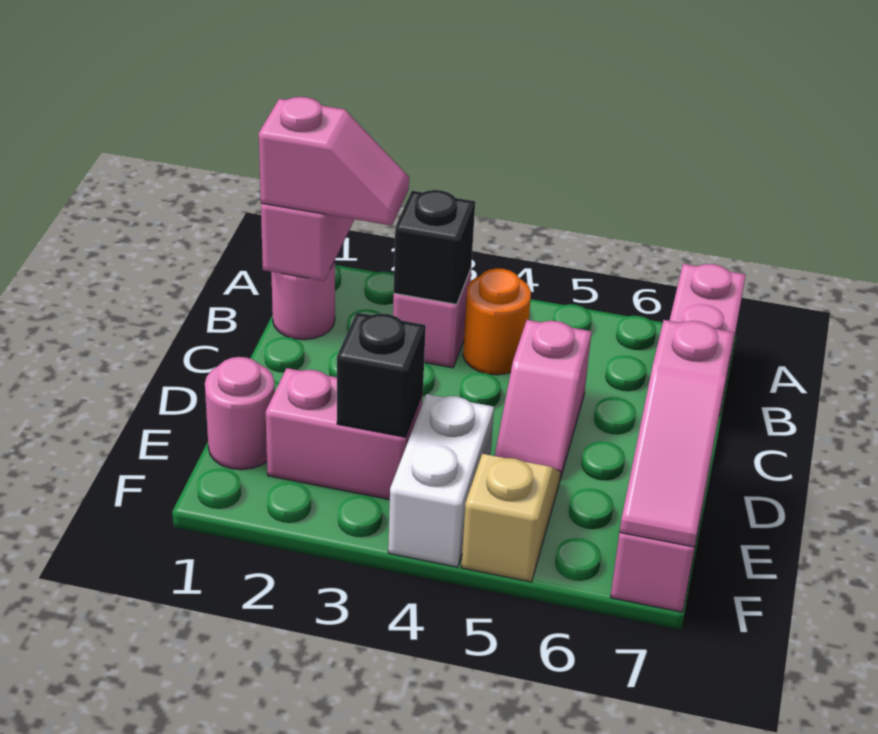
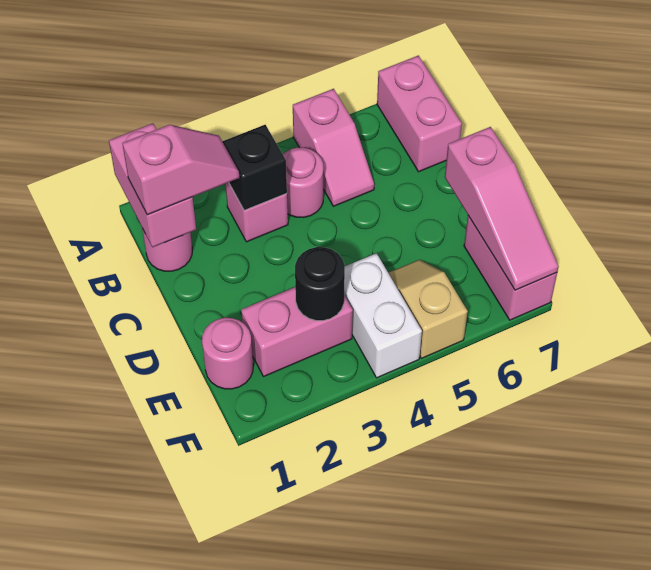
orange 1x1 round brick [463,268,531,375] -> pink 1x1 round brick [283,148,323,217]
pink 1x2 slope [495,320,592,479] -> pink 1x2 slope moved to [293,89,374,206]
black 1x1 brick [337,313,426,437] -> black 1x1 round brick [295,247,345,321]

